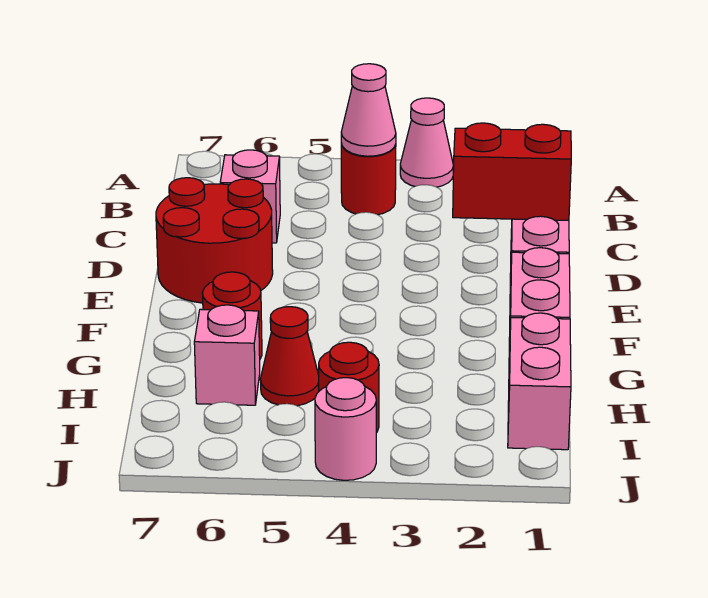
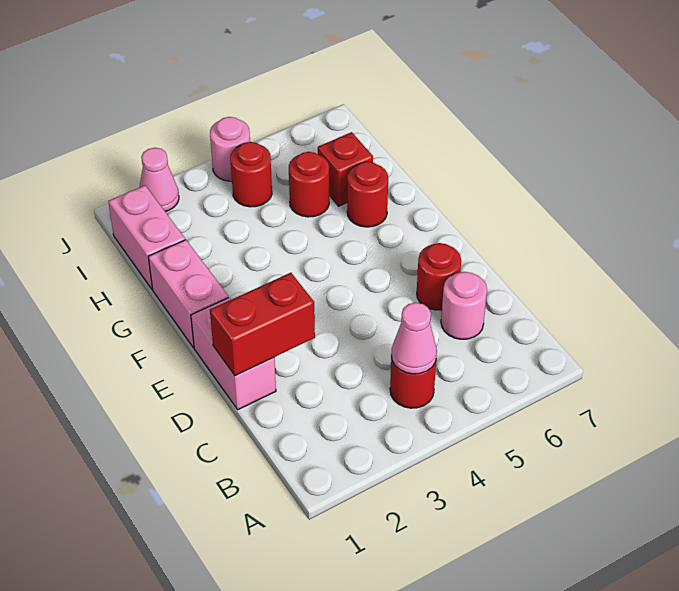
pink 1x1 cone [400,98,454,187] -> pink 1x1 cone moved to [139,148,179,212]
pink 1x1 brick [220,150,280,243] -> pink 1x1 round brick [441,272,487,339]
red 2x2 round brick [156,178,273,303] -> red 1x1 round brick [417,243,461,310]
red 1x1 cone [260,307,319,406] -> red 1x1 round brick [289,152,329,217]
pink 1x1 brick [194,305,260,405] -> red 1x1 brick [318,132,373,206]

